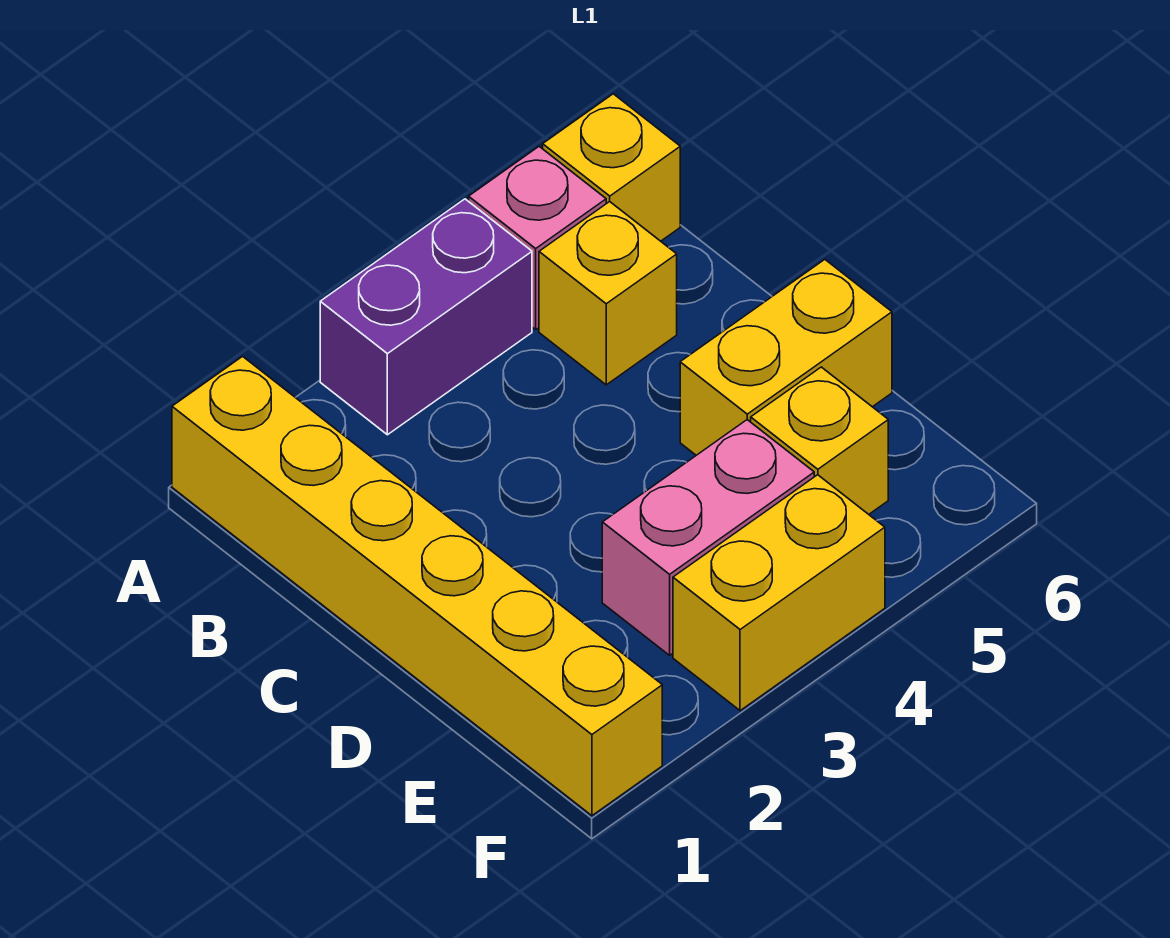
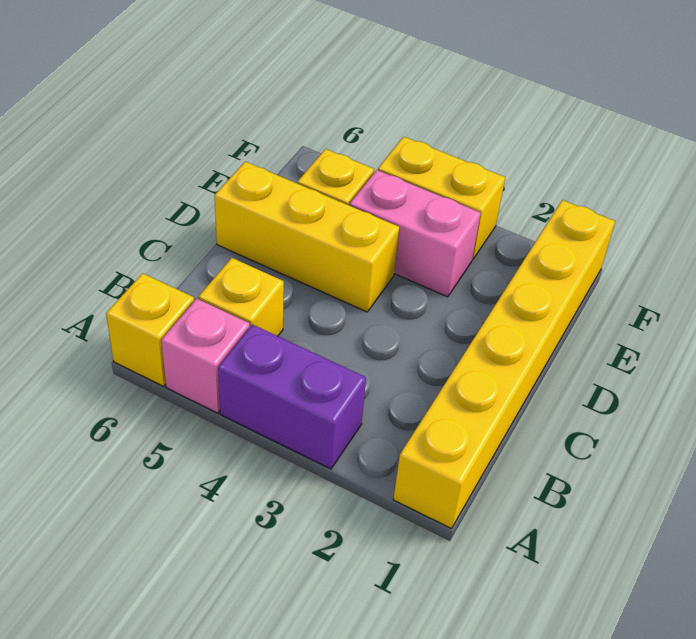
yellow 1x2 brick [680,260,892,455] -> yellow 1x3 brick [215,162,399,312]

